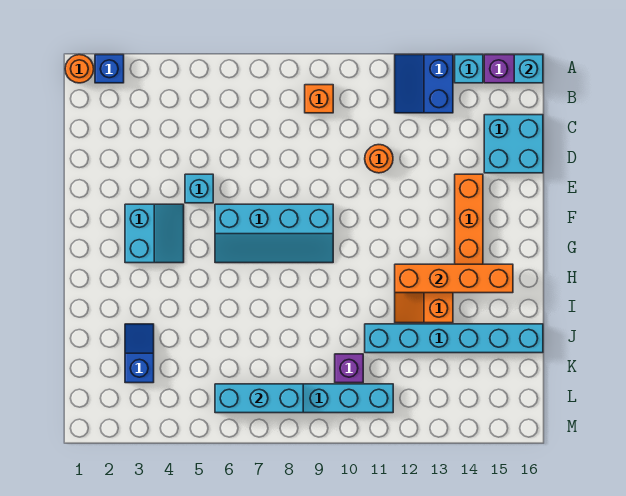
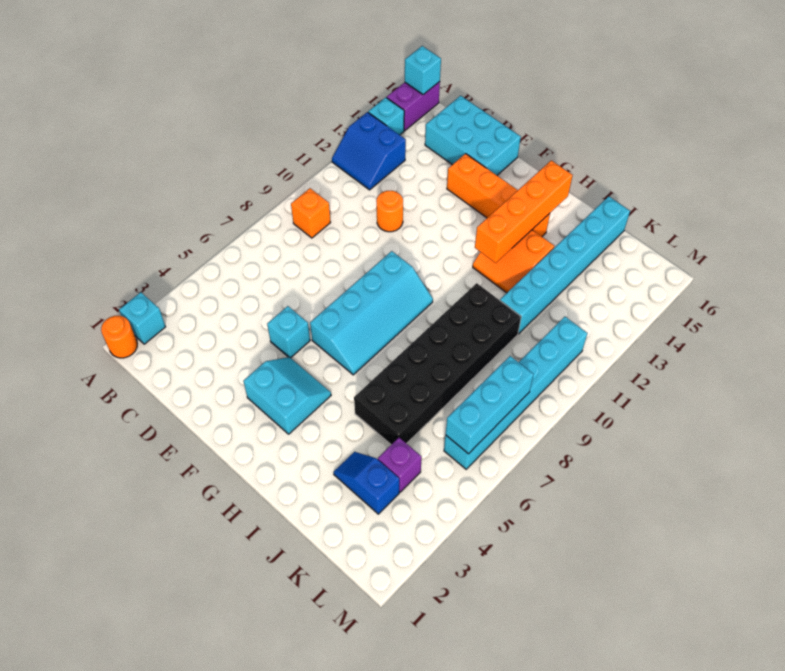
blue 1x1 brick [95,55,124,83] -> cyan 1x1 brick [119,292,166,344]
cyan 2x2 brick [484,115,543,173] -> cyan 2x3 brick [425,96,521,175]
none -> black 2x6 brick [354,283,521,445]
purple 1x1 brick [335,354,363,383] -> purple 1x1 brick moved to [378,438,422,492]

